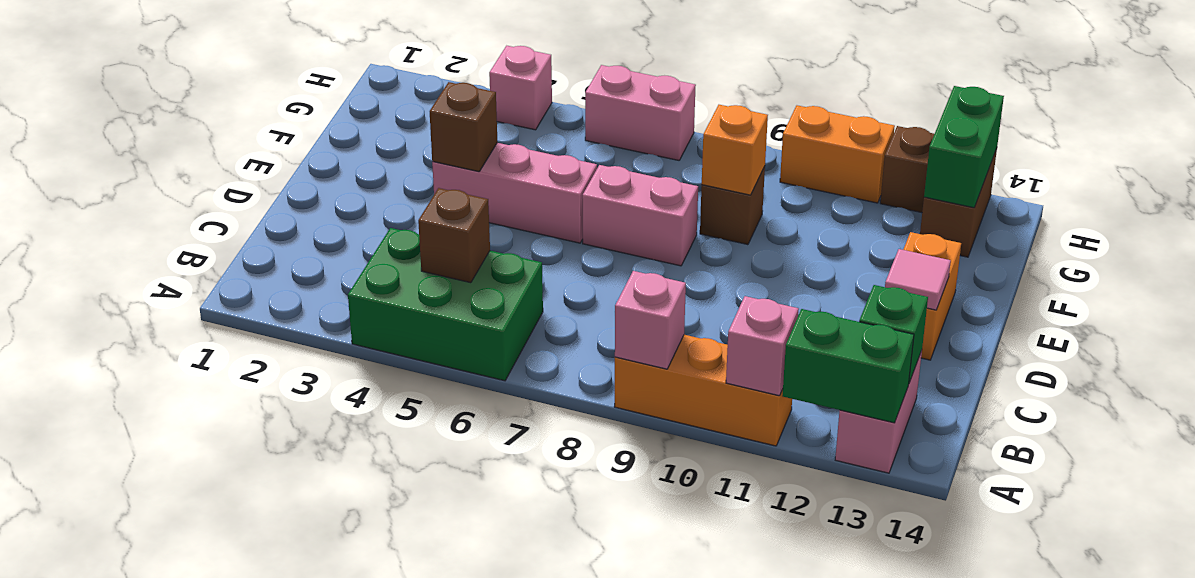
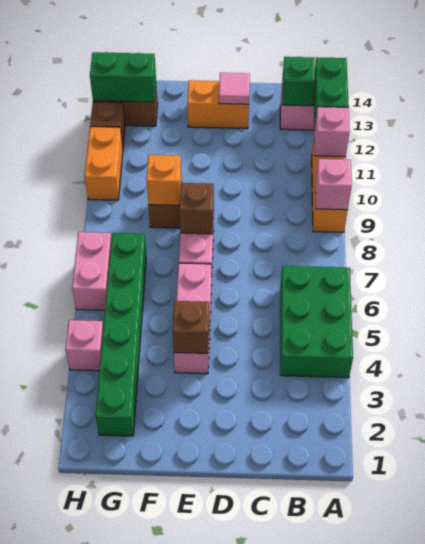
brown 1x1 brick [418,188,490,283] -> brown 1x1 brick moved to [179,183,214,234]
none -> green 1x6 brick [95,233,146,436]

